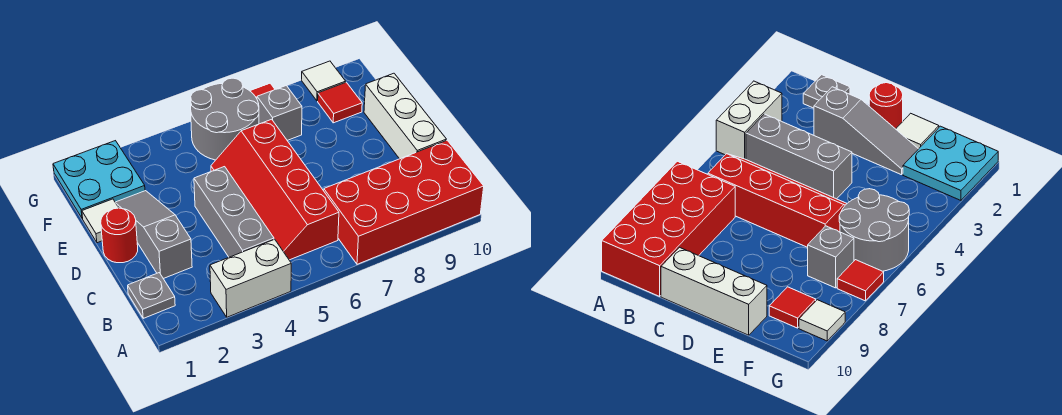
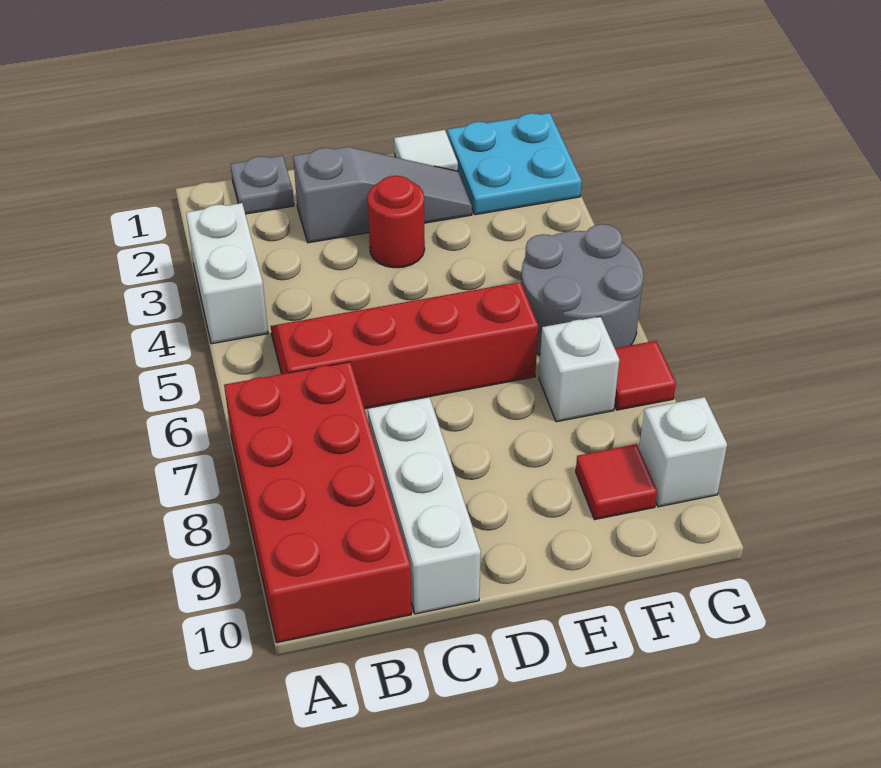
grey 1x3 brick [194,167,274,257] -> none
white 1x3 brick [364,73,446,159] -> white 1x3 brick turned to [368,397,481,614]
red 1x1 round brick [101,208,138,263] -> red 1x1 round brick moved to [368,176,425,268]
grey 1x1 brick [257,86,302,140] -> white 1x1 brick [539,317,619,422]
white 1x1 tile [302,61,346,101] -> white 1x1 brick [639,397,727,507]

